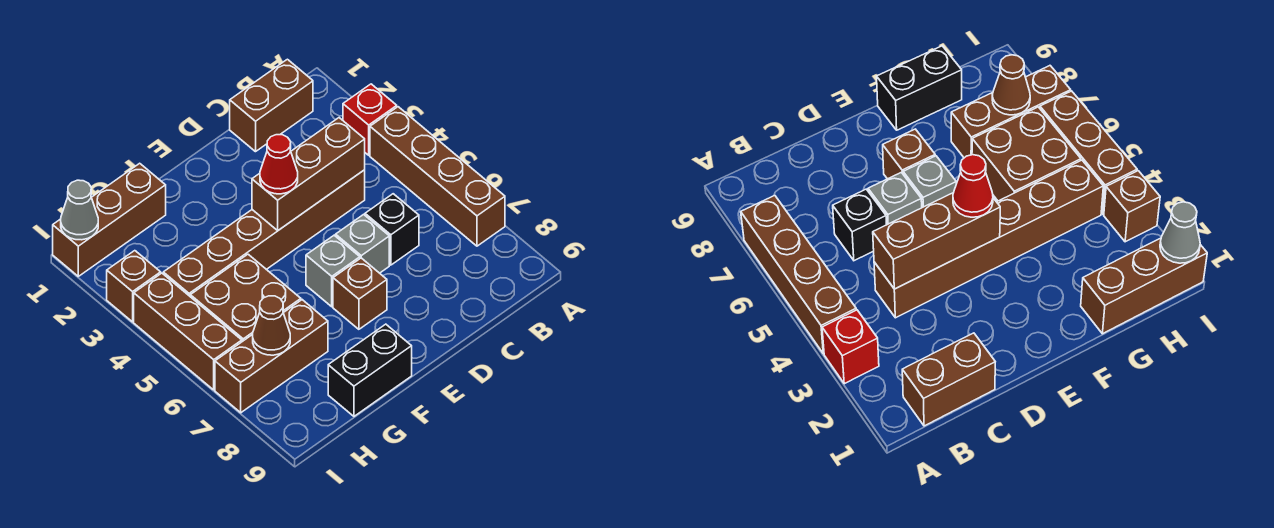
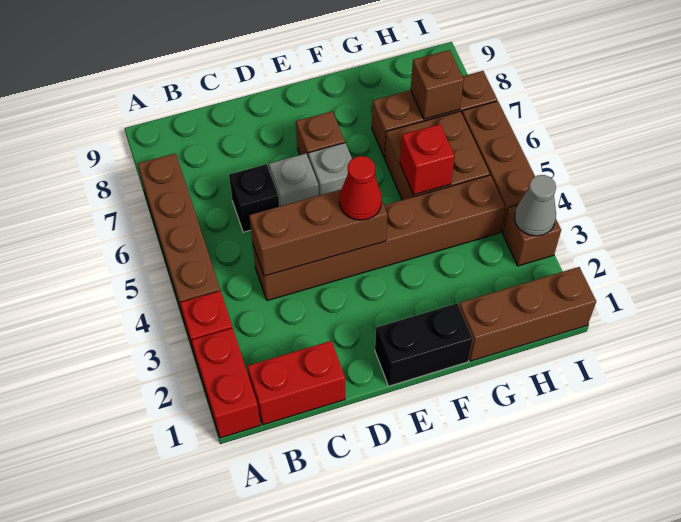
none -> red 1x2 brick [192,328,260,438]
brown 1x2 brick [230,59,313,152] -> red 1x2 brick [248,341,345,425]
black 1x2 brick [328,324,412,416] -> black 1x2 brick moved to [375,303,473,386]
none -> red 1x1 brick [400,124,455,195]
brown 1x1 cone [253,296,290,355] -> brown 1x1 brick [411,50,464,119]
grey 1x1 cone [61,180,98,240] -> grey 1x1 cone moved to [515,175,556,236]

